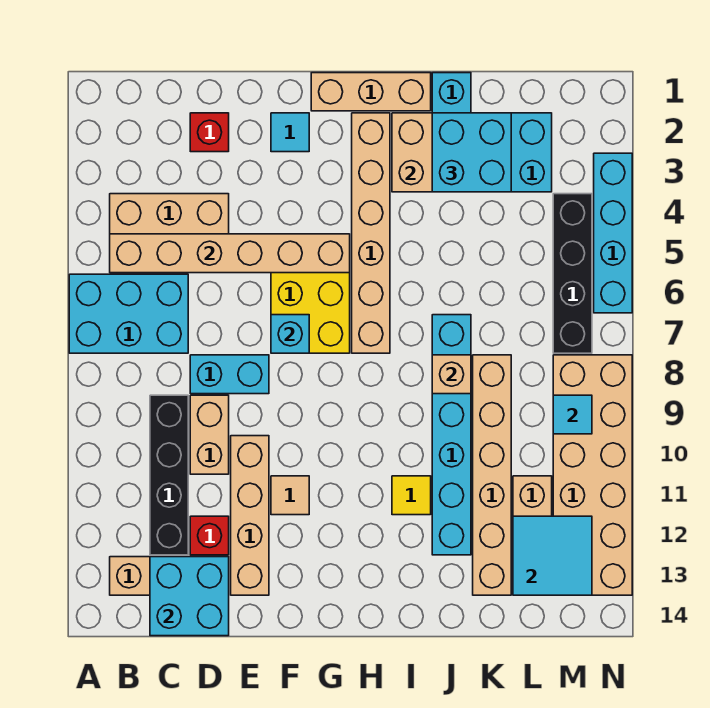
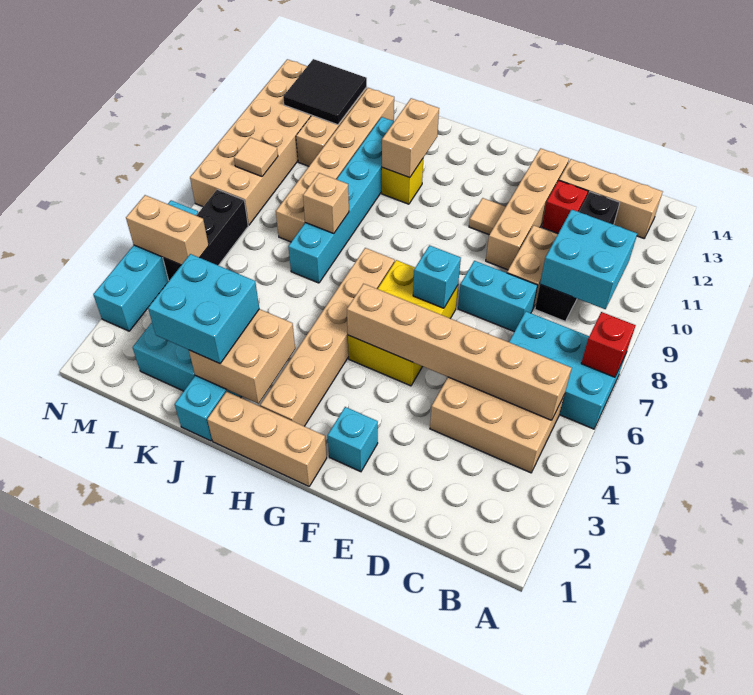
cyan 2x2 brick [150,557,229,636] -> cyan 2x2 brick moved to [540,210,637,309]
red 1x1 brick [190,113,229,152] -> red 1x1 brick moved to [581,312,636,377]
cyan 1x1 tile [271,113,309,152] -> cyan 1x1 brick [328,407,378,472]
yellow 1x1 tile [392,476,431,515] -> yellow 1x1 brick [382,159,423,204]
none -> tan 1x2 brick [382,98,439,178]
cyan 2x2 tile [513,516,592,595] -> black 2x2 tile [283,59,367,125]
black 1x4 brick [553,194,592,353] -> black 1x3 brick [163,189,248,280]
none -> tan 1x2 brick [126,195,209,265]
cyan 1x1 tile [553,395,592,434] -> tan 1x1 tile [234,137,278,176]

